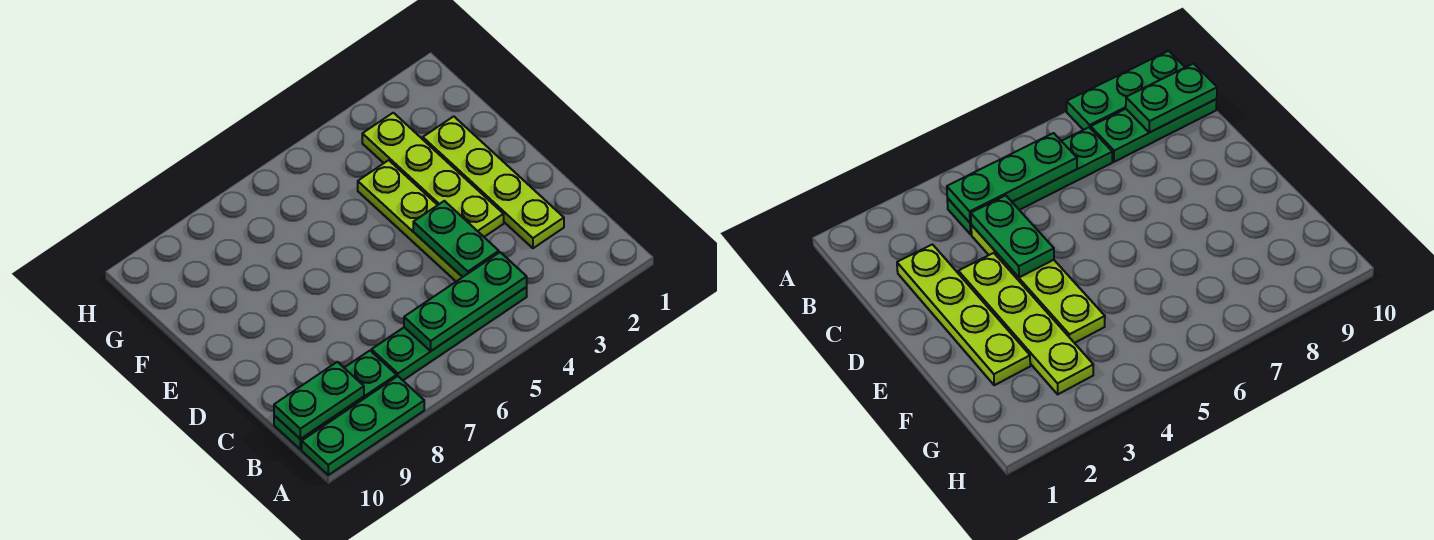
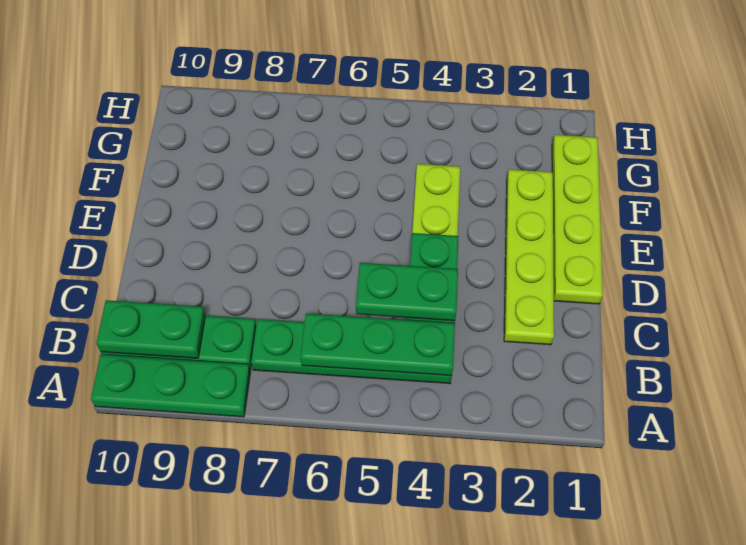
none -> green 1x2 plate [356,263,458,321]
lime 1x4 plate [362,113,504,237] -> lime 1x4 plate moved to [552,135,603,304]

